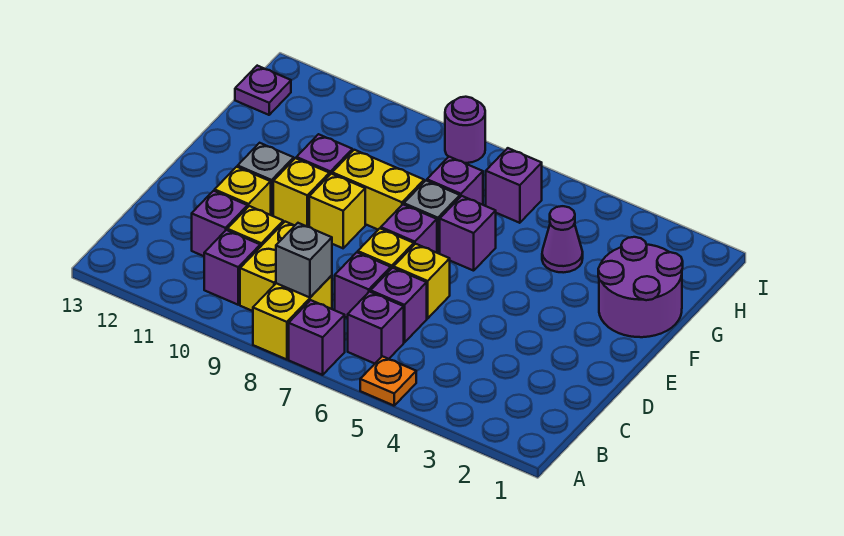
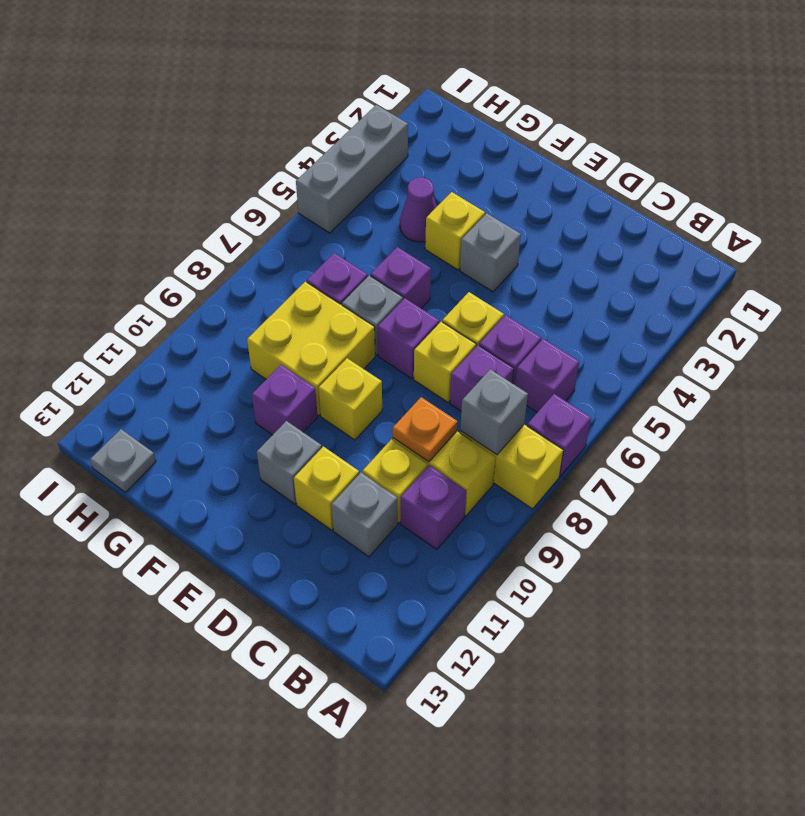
orange 1x1 plate [360,356,416,406] -> orange 1x1 plate moved to [393,397,458,462]
purple 1x1 brick [192,191,248,256] -> grey 1x1 brick [331,473,398,557]
none -> grey 1x1 brick [460,213,521,292]
yellow 1x1 brick [273,158,329,227] -> yellow 1x1 brick moved to [425,192,485,270]
purple 2x2 round brick [598,237,683,337] -> none
yellow 1x2 brick [332,150,424,230] -> yellow 2x2 brick [247,282,375,415]
purple 1x1 brick [486,148,542,223] -> none
purple 1x1 plate [235,66,291,115] -> grey 1x1 plate [90,429,156,492]
none -> grey 1x3 brick [296,105,408,233]
purple 1x1 round brick [445,97,485,163] -> none

